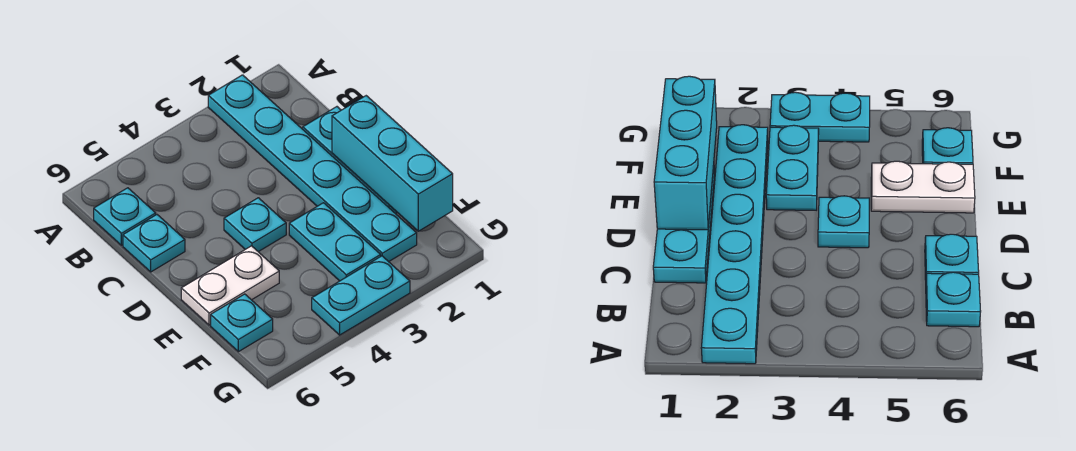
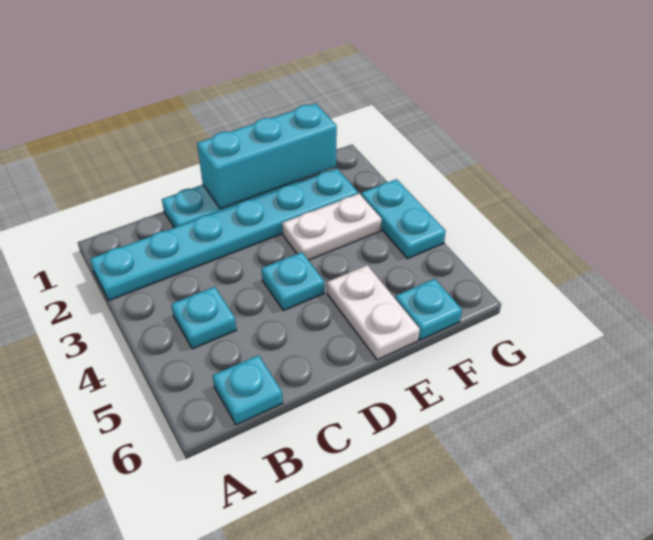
cyan 1x1 plate [123,215,185,272] -> cyan 1x1 plate moved to [171,287,236,349]
cyan 1x2 plate [289,203,381,281] -> white 1x2 plate [282,193,382,260]

